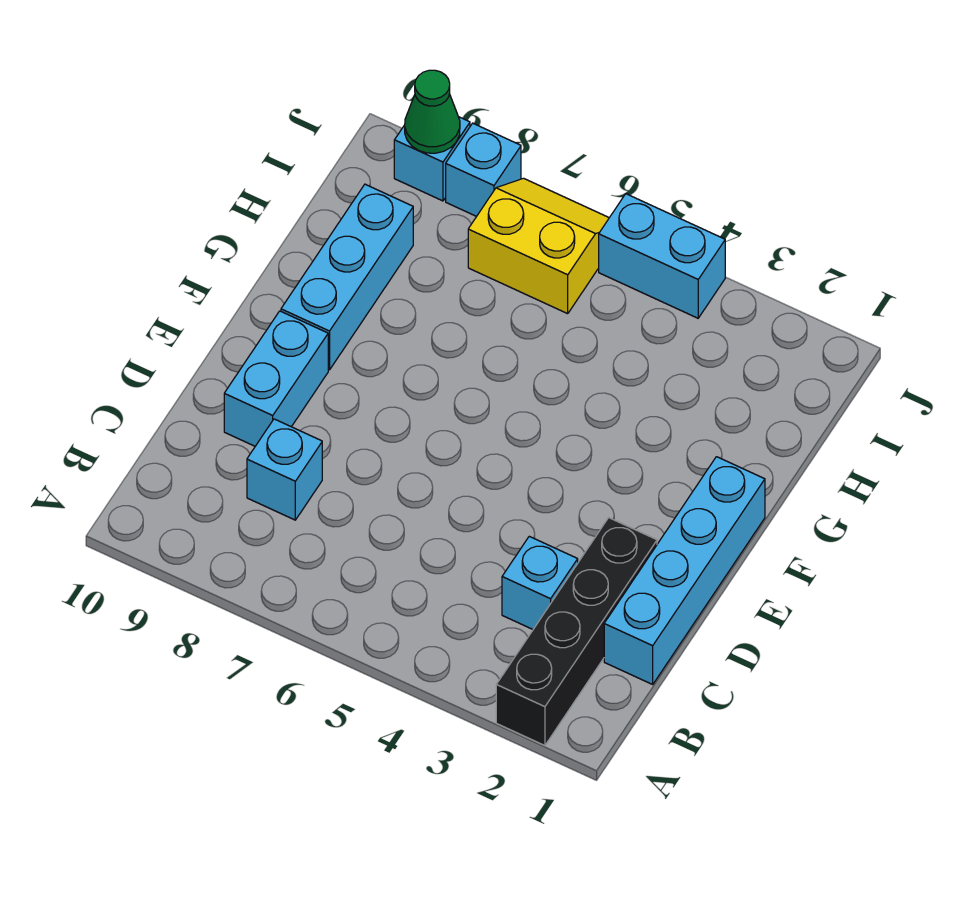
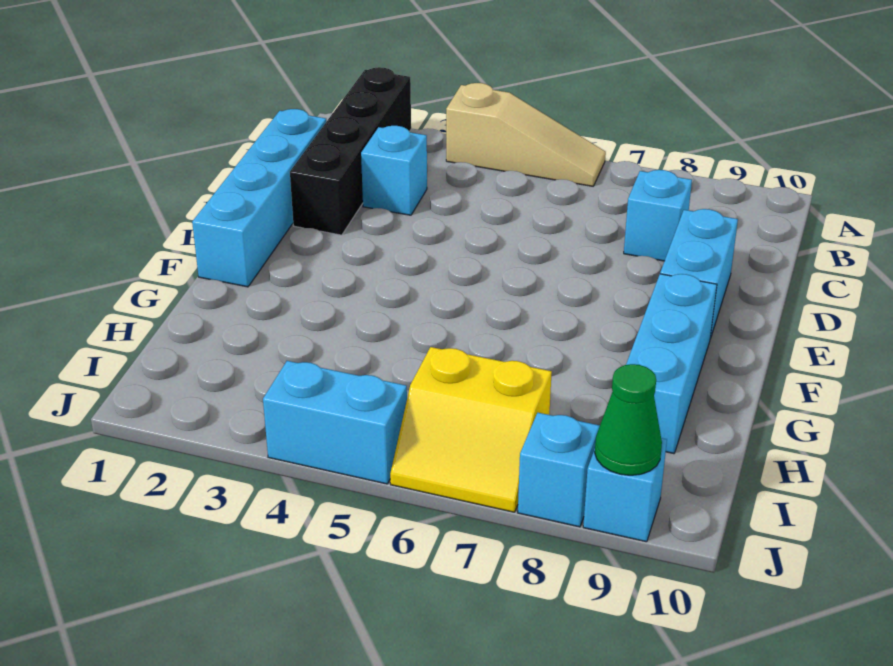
none -> tan 1x3 slope [446,83,606,186]

